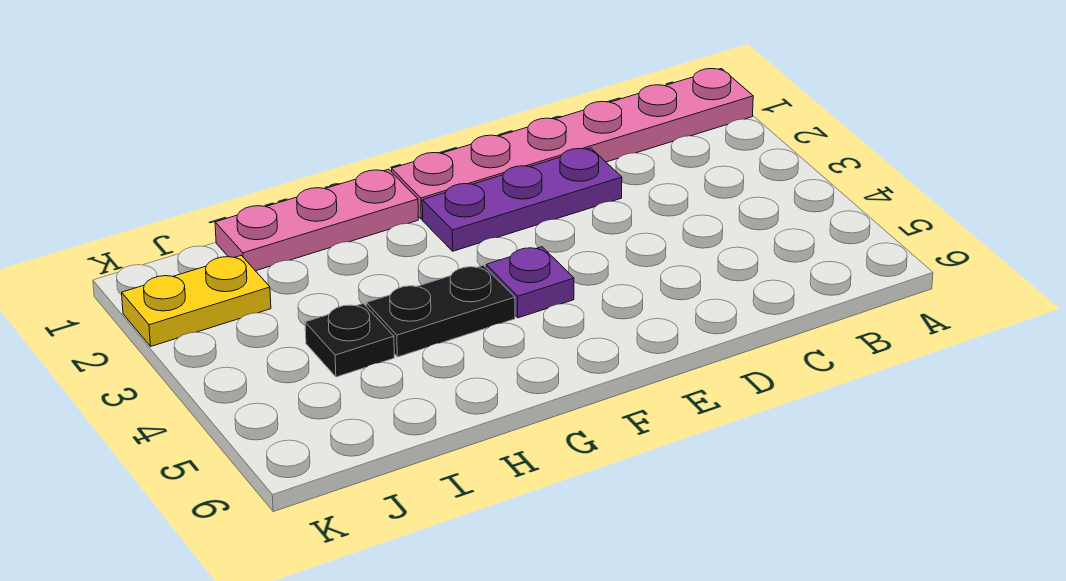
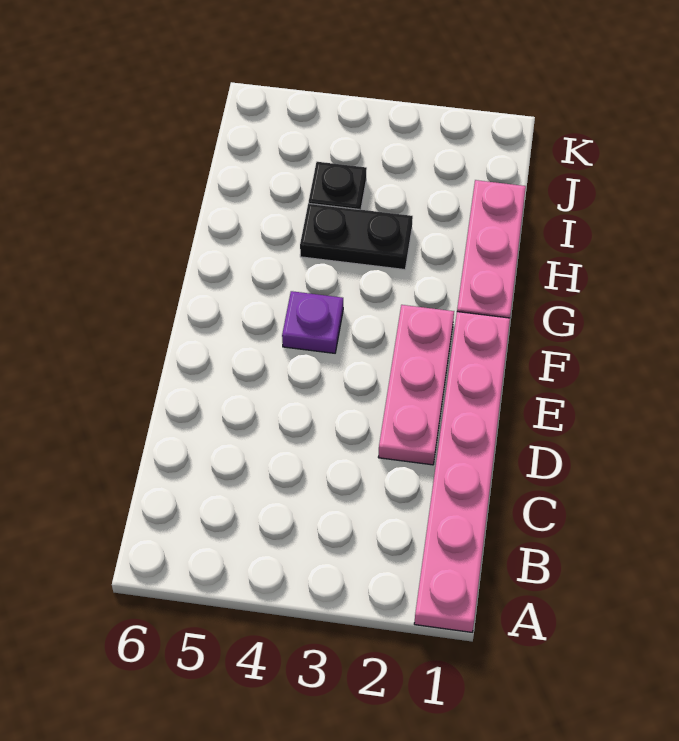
purple 1x3 plate [422,148,622,251] -> pink 1x3 plate [378,305,454,465]
black 1x2 plate [366,265,515,357] -> black 1x2 plate turned to [300,203,413,270]
yellow 1x2 plate [122,255,271,346] -> none

